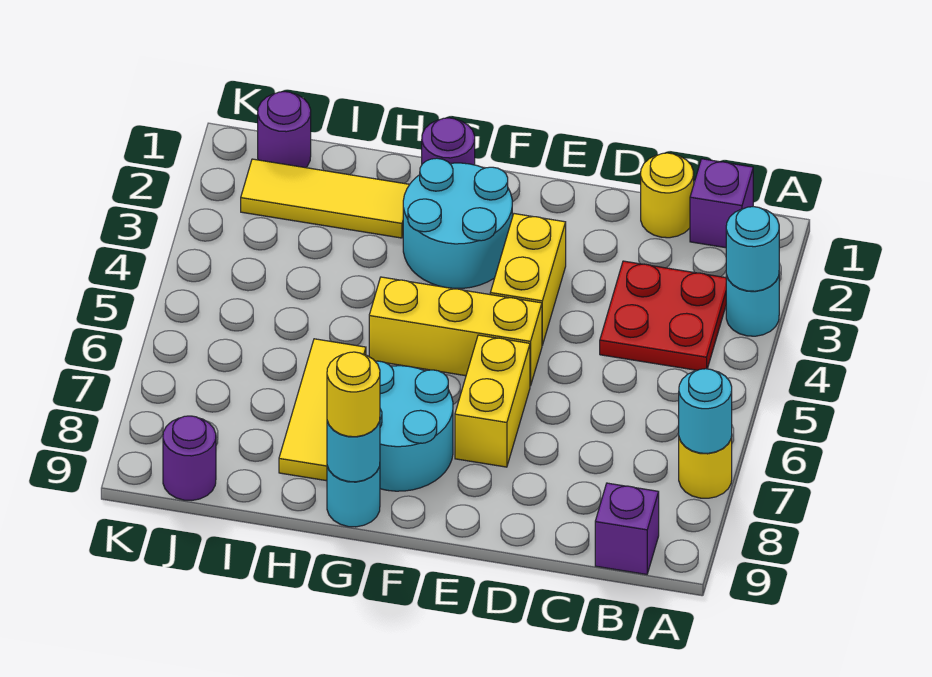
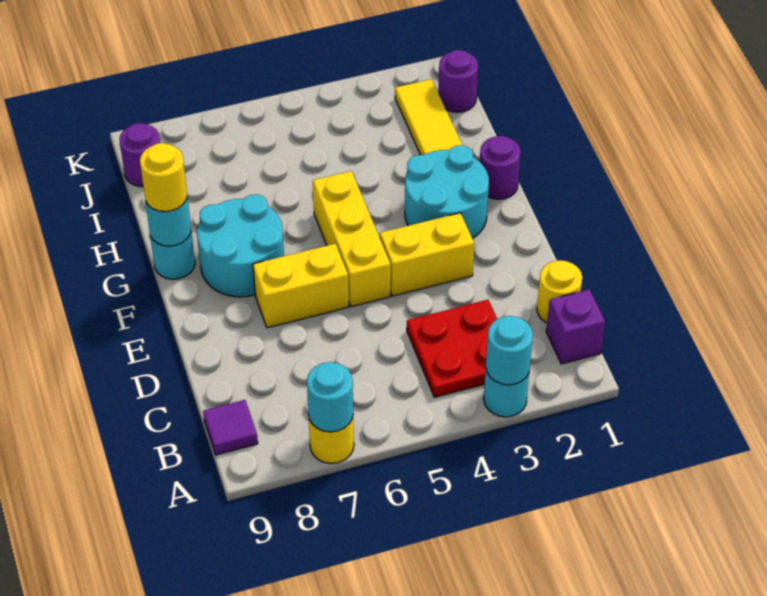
purple 1x1 brick [595,483,659,574] -> purple 1x1 tile [203,400,258,455]
yellow 1x3 tile [279,339,366,481] -> none

